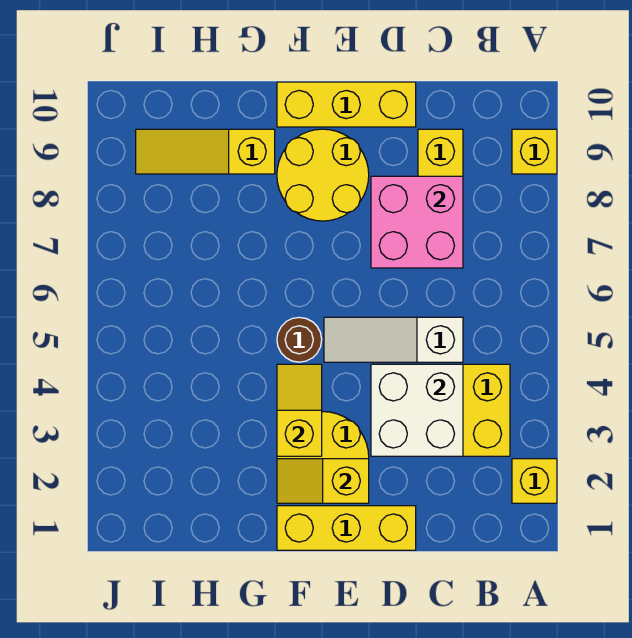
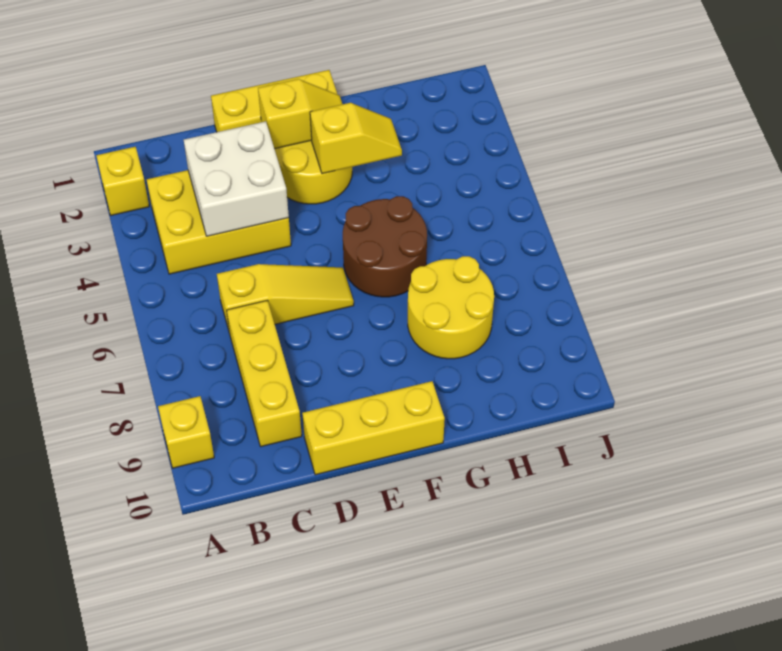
white 1x3 slope [324,317,463,362] -> none
pink 2x2 brick [371,176,463,268] -> none
yellow 2x2 round brick [277,129,369,221] -> yellow 2x2 round brick moved to [408,256,494,359]
yellow 1x2 slope [277,364,322,456] -> yellow 1x2 slope turned to [310,103,402,174]
brown 1x1 round brick [277,317,322,362] -> brown 2x2 round brick [343,196,427,297]
yellow 1x3 slope [136,129,275,174] -> yellow 1x3 slope moved to [217,264,354,334]

